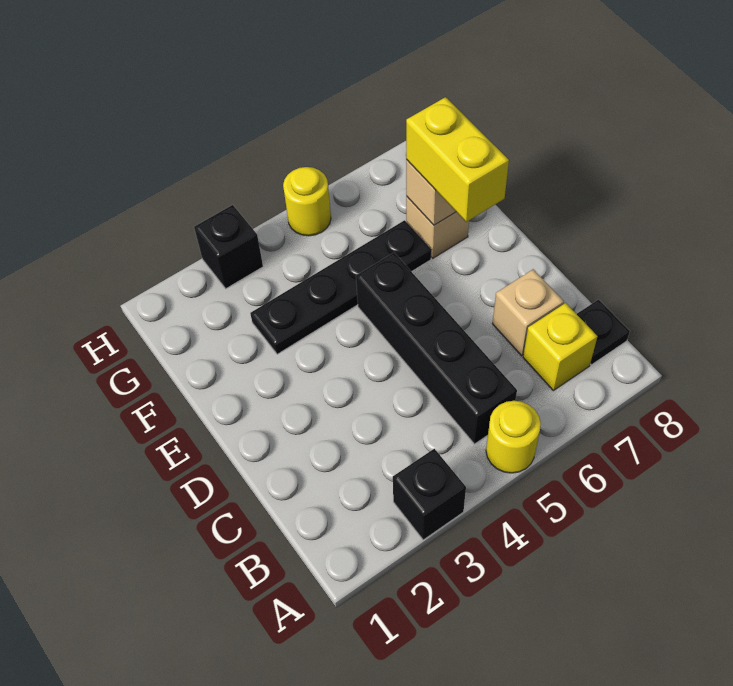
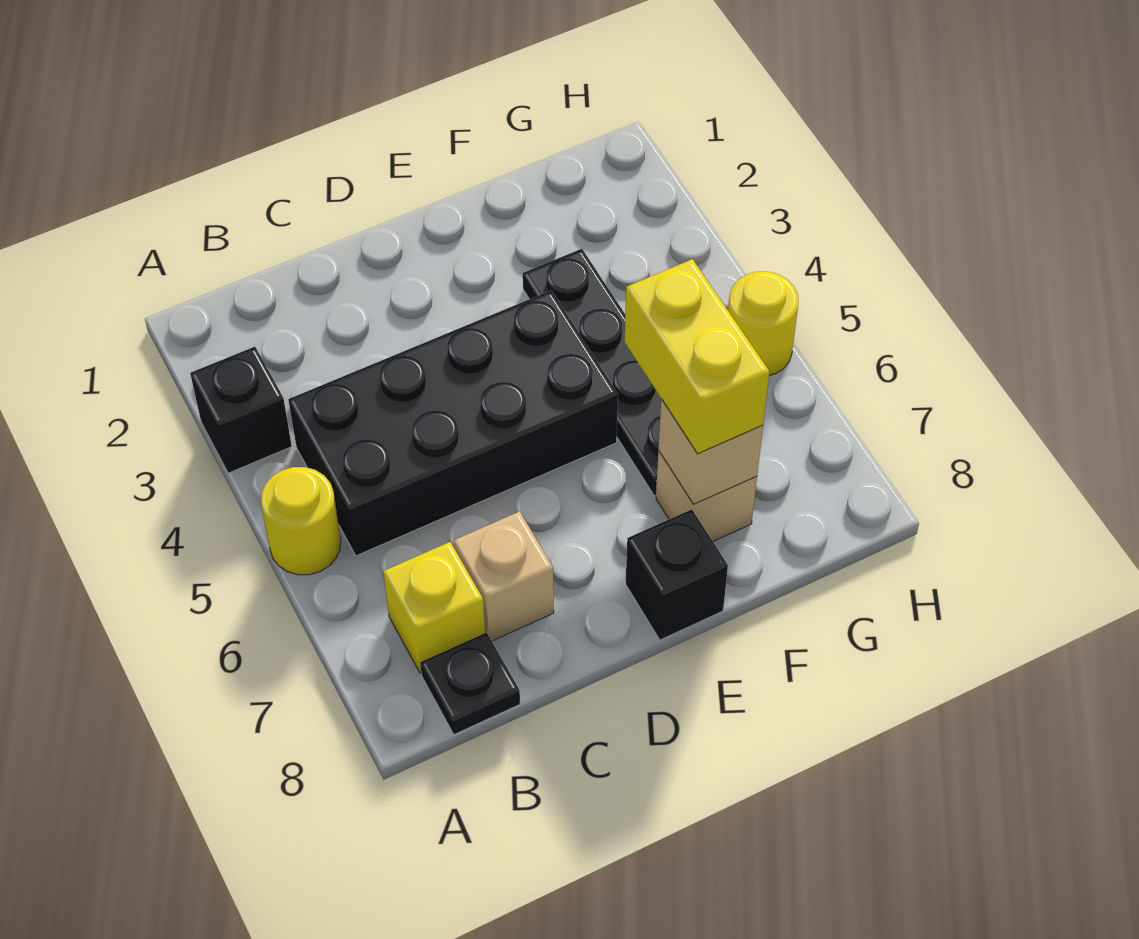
black 1x4 brick [356,253,517,444] -> black 2x4 brick [288,291,618,556]
yellow 1x2 brick [406,97,509,222] -> yellow 1x2 brick turned to [625,259,770,454]
black 1x1 brick [194,205,263,289] -> black 1x1 brick moved to [626,509,728,640]

